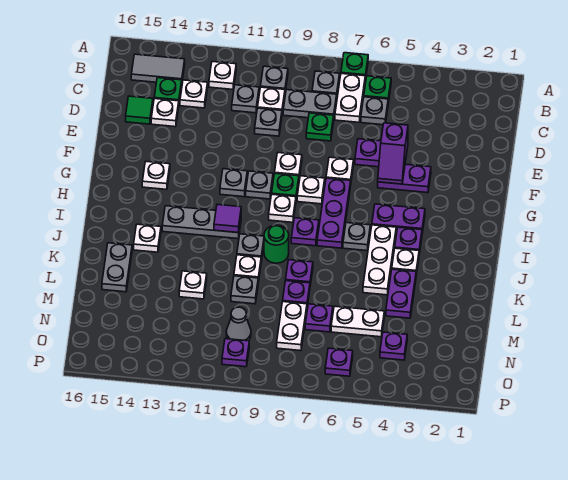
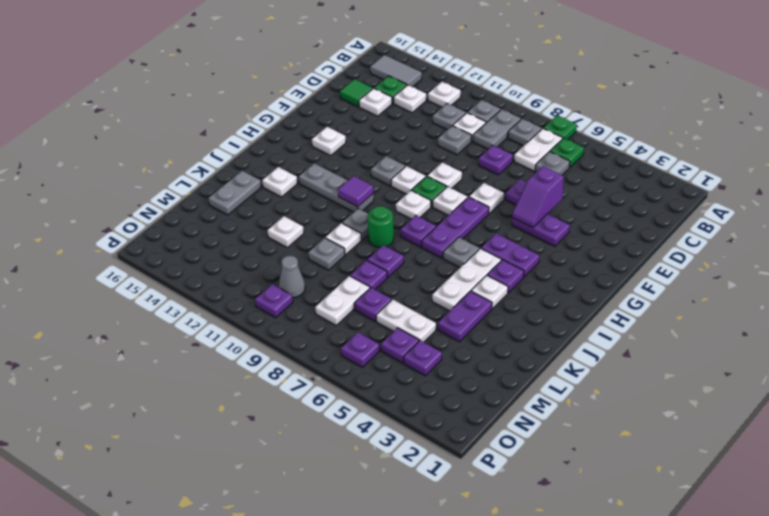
grey 1x2 plate [283,90,337,118] -> grey 1x2 plate turned to [473,109,521,149]
green 1x1 plate [306,113,334,141] -> purple 1x1 plate [479,145,513,175]
grey 1x1 plate [246,171,273,199] -> white 1x1 plate [391,166,426,194]
none -> purple 1x1 plate [381,328,419,363]

